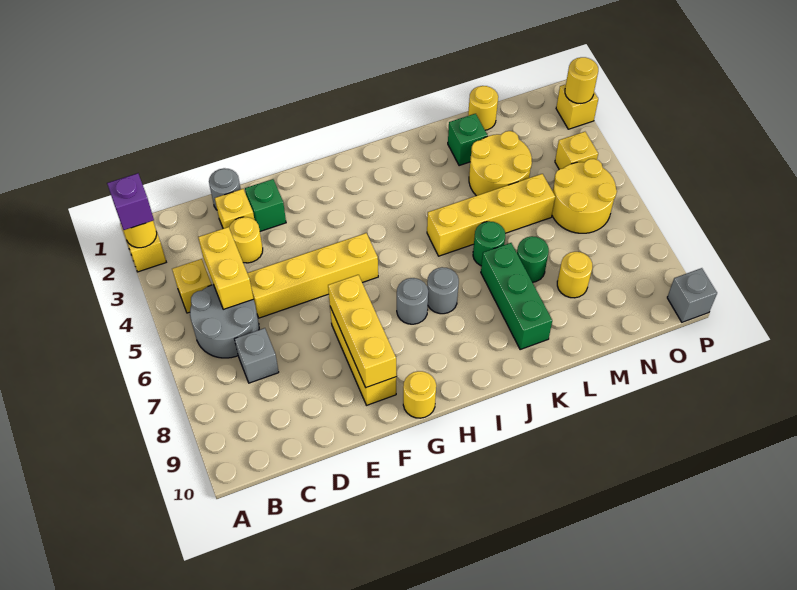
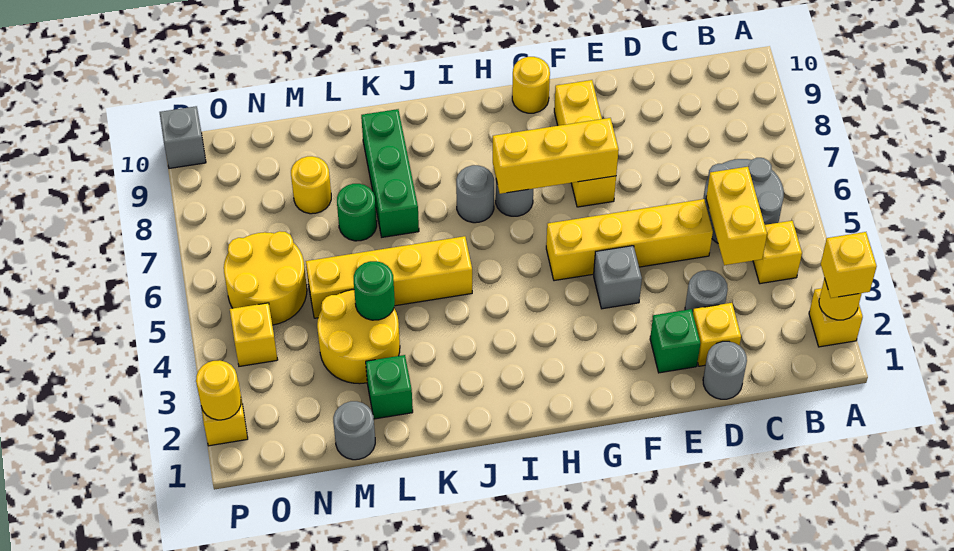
purple 1x1 brick [107,173,154,230] -> yellow 1x1 brick [821,232,877,298]
grey 1x1 brick [235,328,279,383] -> grey 1x1 brick moved to [594,246,642,309]
yellow 1x1 round brick [229,217,263,263] -> grey 1x1 round brick [685,270,728,312]
yellow 1x3 brick [328,275,396,387] -> yellow 1x3 brick turned to [493,118,619,194]
green 1x1 round brick [473,221,505,266] -> green 1x1 round brick moved to [354,261,395,320]
yellow 1x1 round brick [468,86,498,130] -> grey 1x1 round brick [333,401,375,460]

